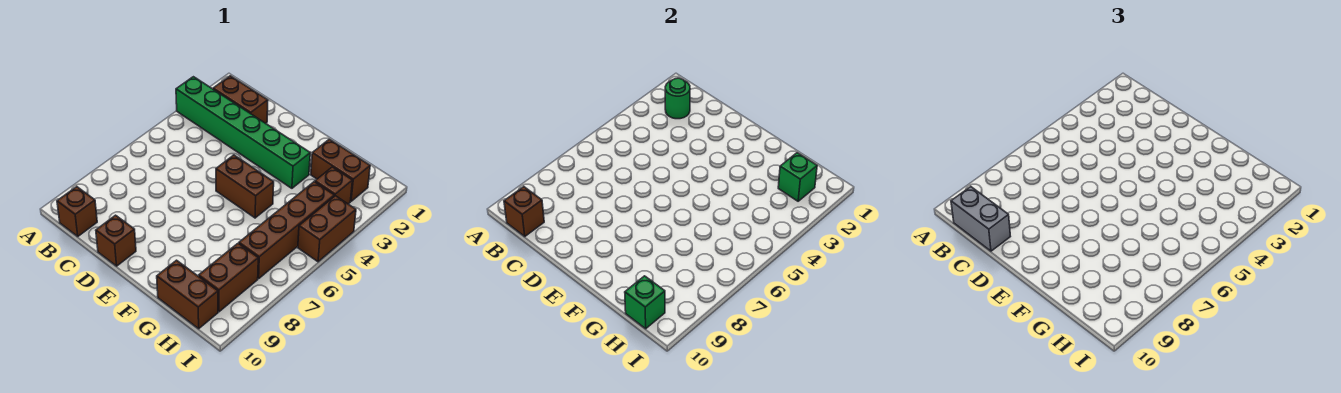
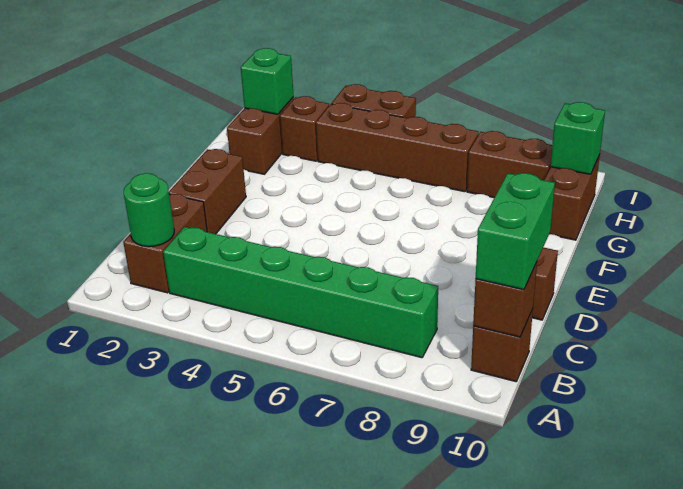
green 1x6 brick [176,77,310,188] -> green 1x6 brick turned to [163,227,438,358]
grey 1x2 brick [951,187,1010,251] -> green 1x2 brick [476,173,555,290]
brown 1x2 brick [216,155,274,218] -> brown 1x2 brick moved to [169,149,246,234]

